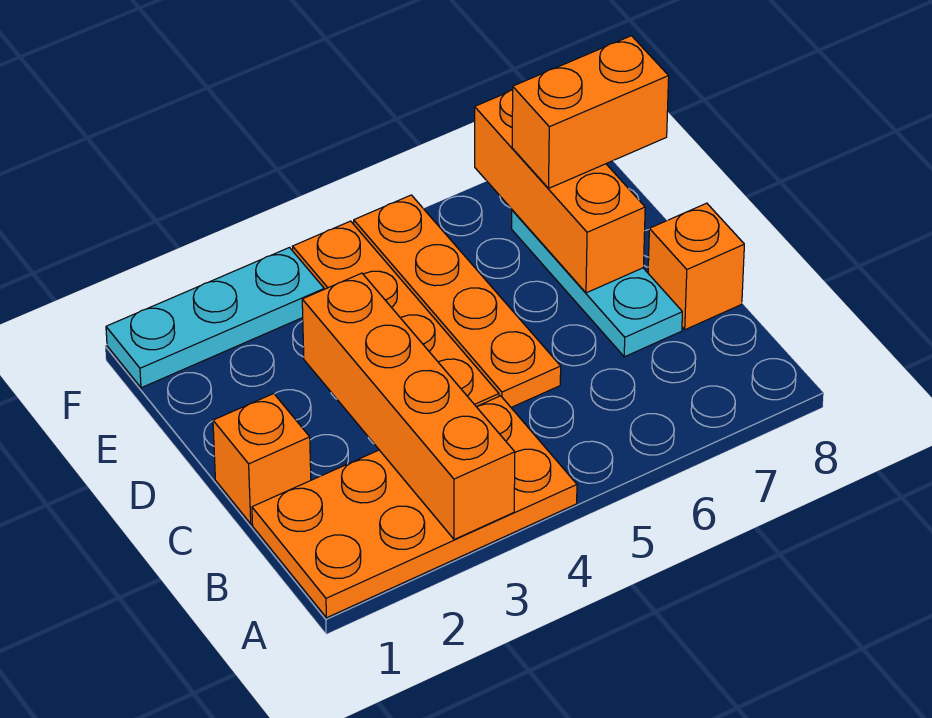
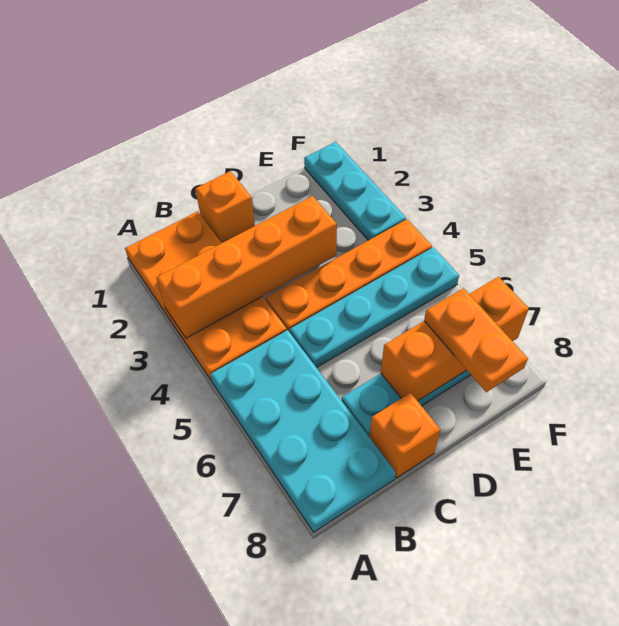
none -> cyan 2x4 plate [210,330,396,532]
orange 1x4 plate [354,195,561,407] -> cyan 1x4 plate [290,247,459,368]
orange 1x2 brick [512,36,669,188] -> orange 1x2 plate [424,288,528,392]

